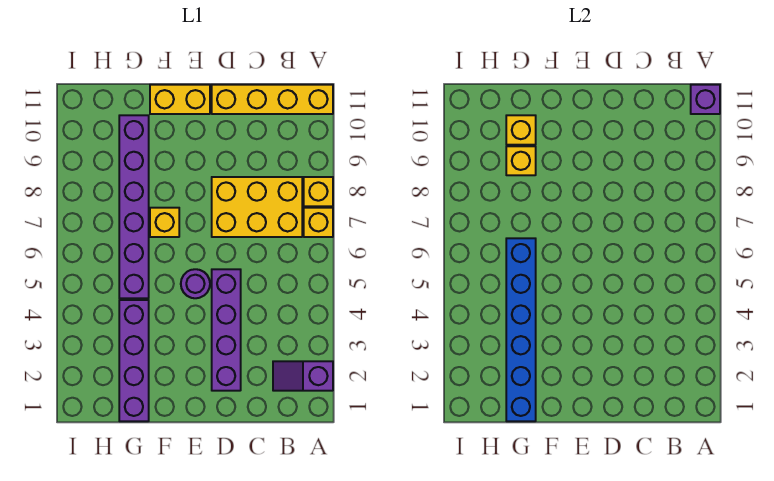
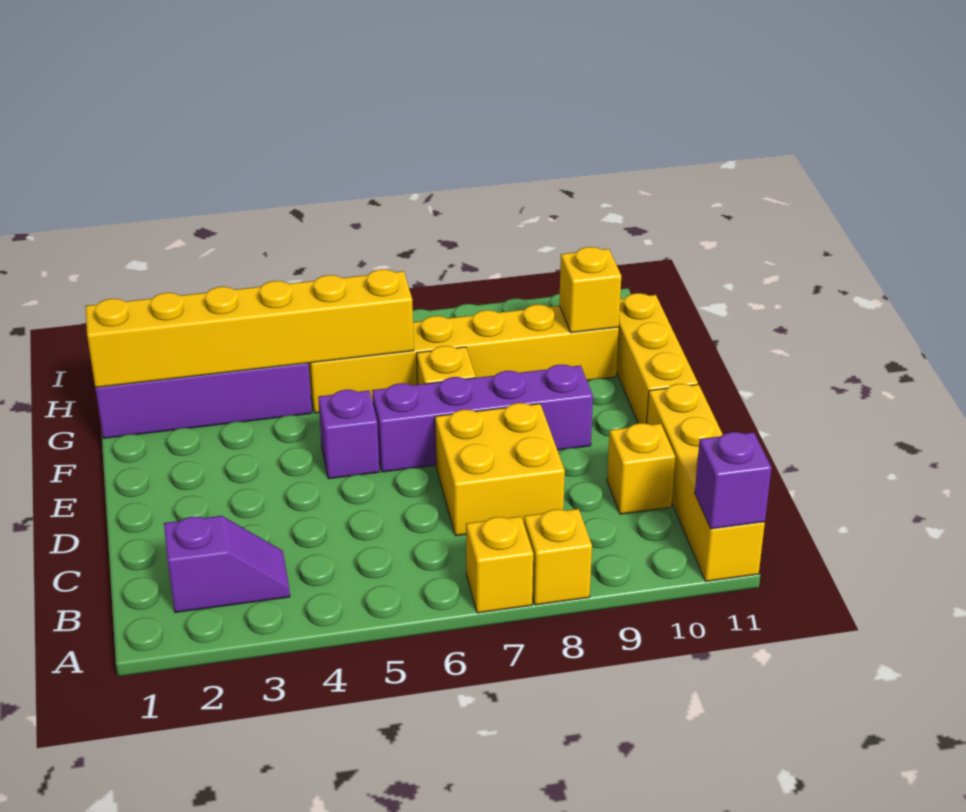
purple 1x2 slope [273,361,333,391] -> purple 1x2 slope turned to [164,516,290,613]
yellow 2x3 brick [212,177,302,237] -> yellow 2x2 brick [435,403,565,536]
purple 1x4 brick [212,269,241,391] -> purple 1x4 brick moved to [372,365,593,472]
purple 1x1 round brick [181,269,210,298] -> purple 1x1 brick [318,390,379,479]
yellow 1x2 brick [150,85,210,114] -> yellow 1x3 brick [616,293,698,424]
blue 1x6 brick [506,238,536,421] -> yellow 1x6 brick [85,269,414,388]
purple 1x6 brick [119,115,149,298] -> yellow 1x6 brick [308,305,619,413]
yellow 1x1 brick [506,146,536,175] -> yellow 1x1 brick moved to [607,423,675,514]

